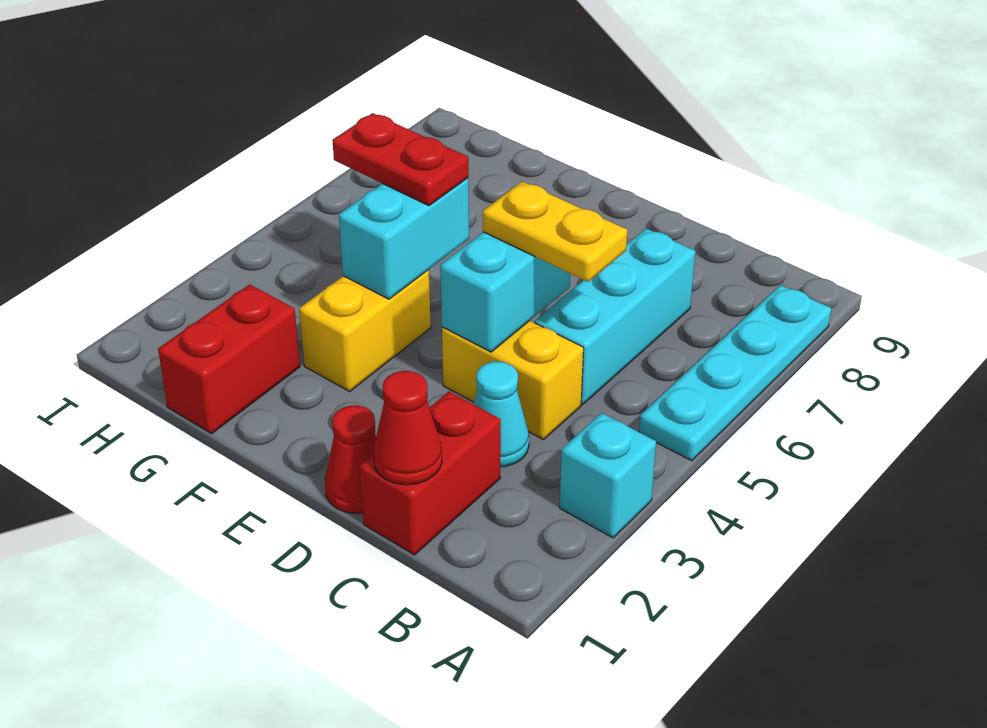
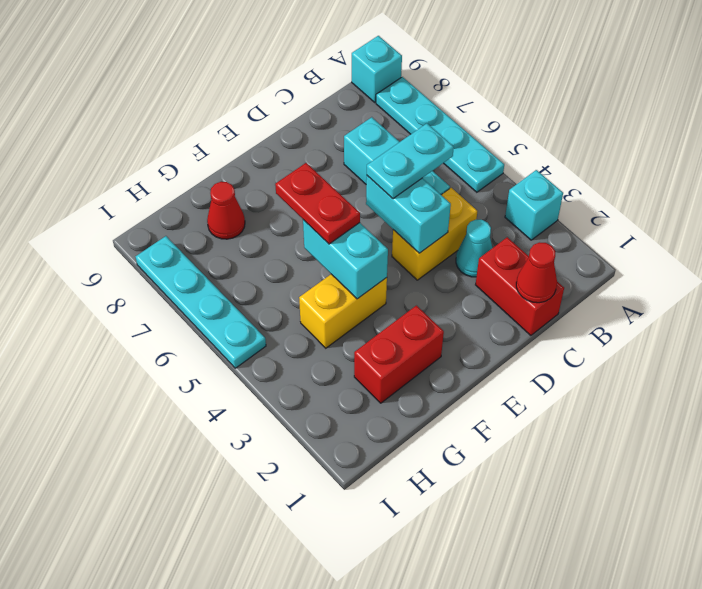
none -> cyan 1x1 brick [352,36,402,102]
yellow 1x2 plate [483,182,627,282] -> cyan 1x2 plate [367,123,454,199]
red 1x1 cone [325,405,376,513] -> red 1x1 cone moved to [207,182,245,239]
yellow 1x2 brick [299,270,431,391] -> yellow 1x2 brick turned to [299,274,387,348]
red 1x2 plate [333,113,468,206] -> red 1x2 plate turned to [275,163,360,244]
red 1x2 brick [158,284,300,434] -> red 1x2 brick turned to [354,306,444,403]
none -> cyan 1x4 plate [135,236,266,368]

